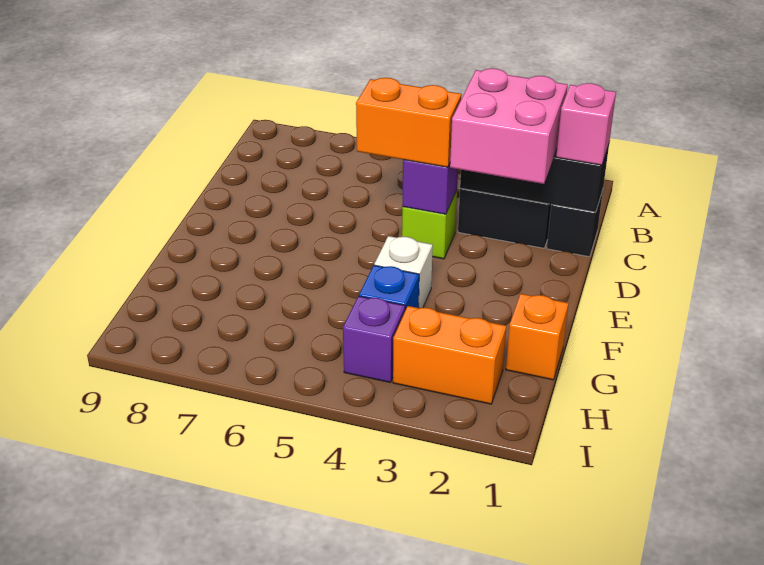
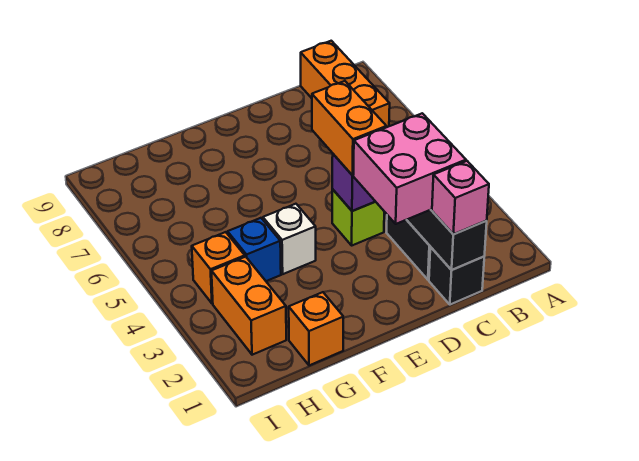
none -> orange 1x3 brick [301,41,390,127]
purple 1x1 brick [343,296,405,383] -> orange 1x1 brick [192,232,245,304]

